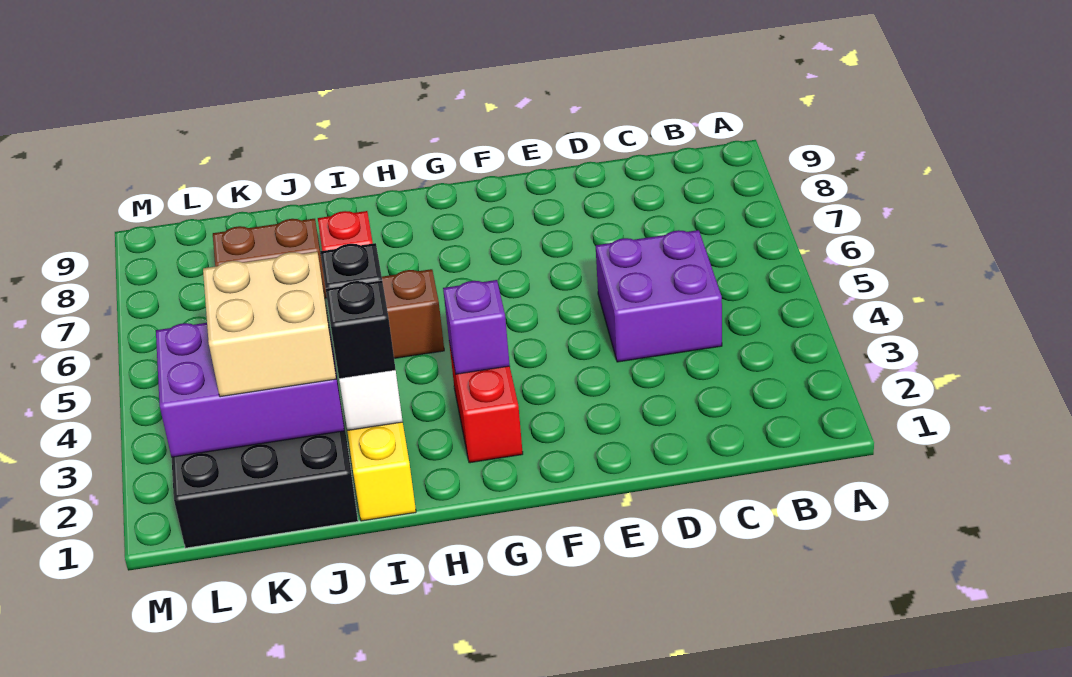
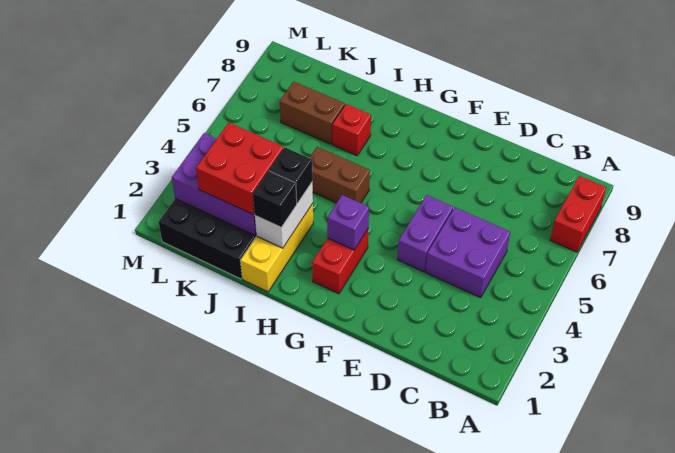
none -> red 1x2 brick [550,176,606,252]
none -> purple 1x2 brick [397,195,453,272]
tan 2x2 brick [203,252,336,397] -> red 2x2 brick [196,123,283,214]

